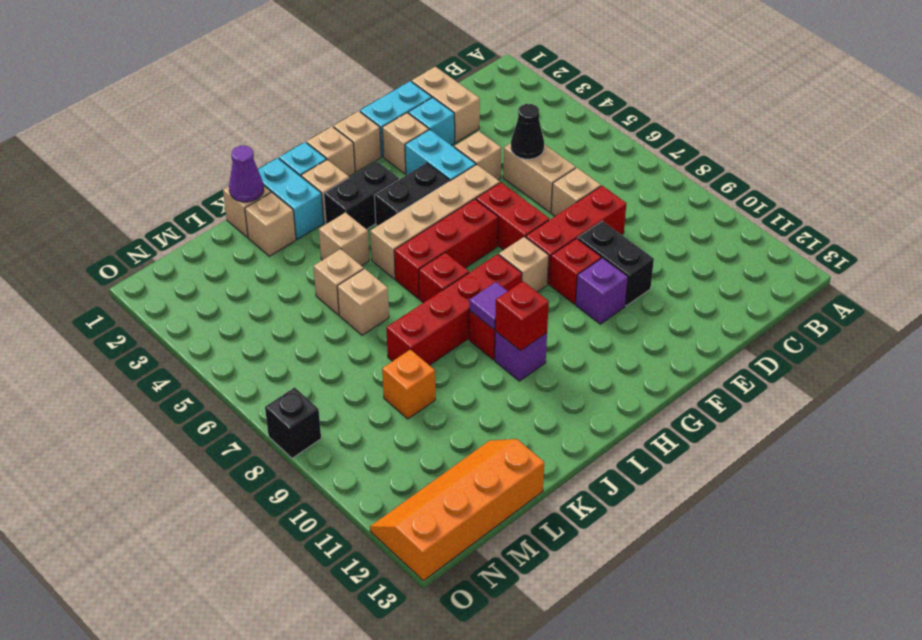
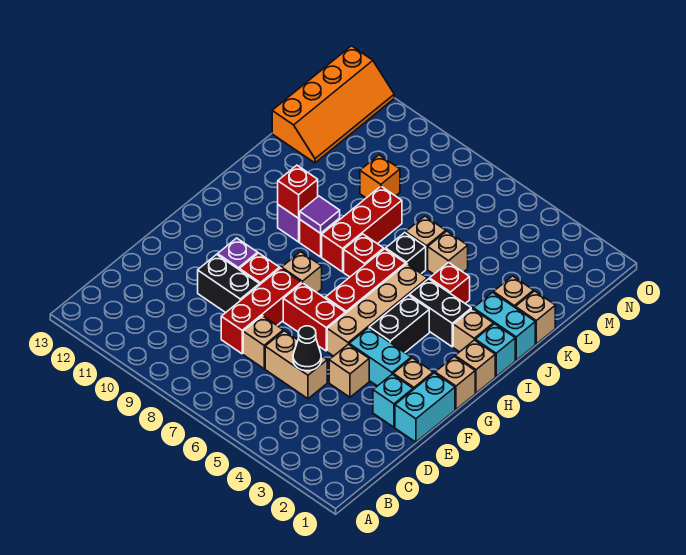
tan 1x2 brick [412,67,480,143] -> none
black 1x2 brick [324,161,399,229] -> black 1x2 brick turned to [409,279,471,347]
red 1x4 brick [386,254,522,365] -> red 1x3 brick [322,186,402,272]
tan 1x1 brick [319,212,369,266] -> red 1x1 brick [430,262,470,303]
purple 1x1 cone [229,146,264,202] -> none
black 1x1 brick [265,387,321,458] -> black 1x1 brick moved to [386,233,426,274]

